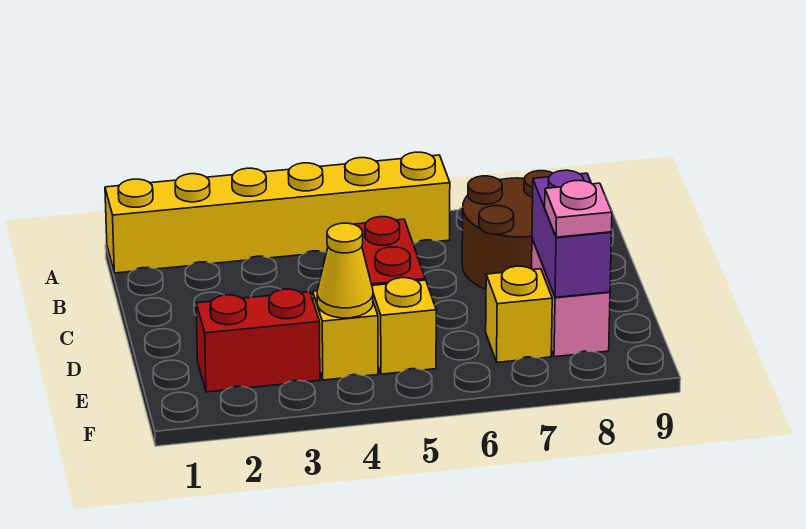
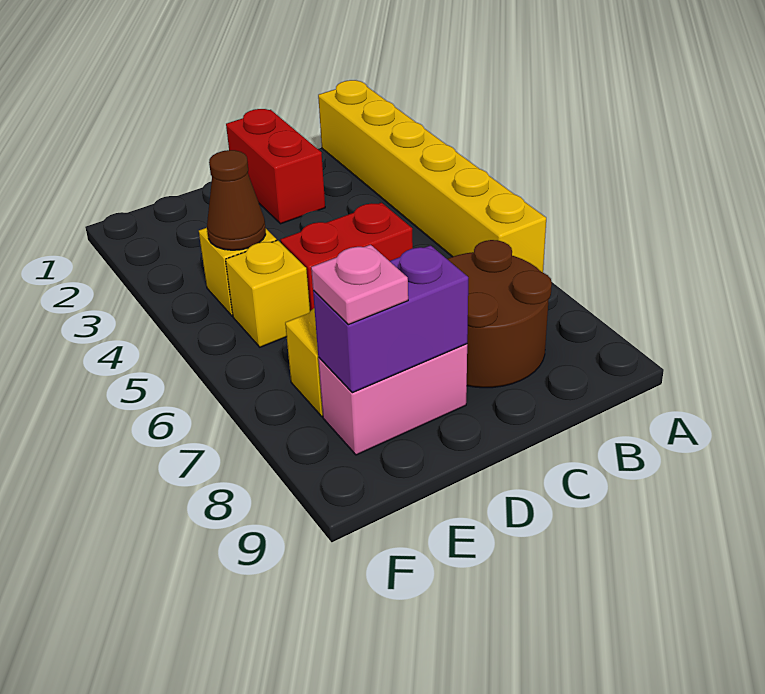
red 1x2 brick [196,289,320,392] -> red 1x2 brick moved to [226,109,325,224]
yellow 1x1 cone [317,223,373,318] -> brown 1x1 cone [207,150,266,250]

